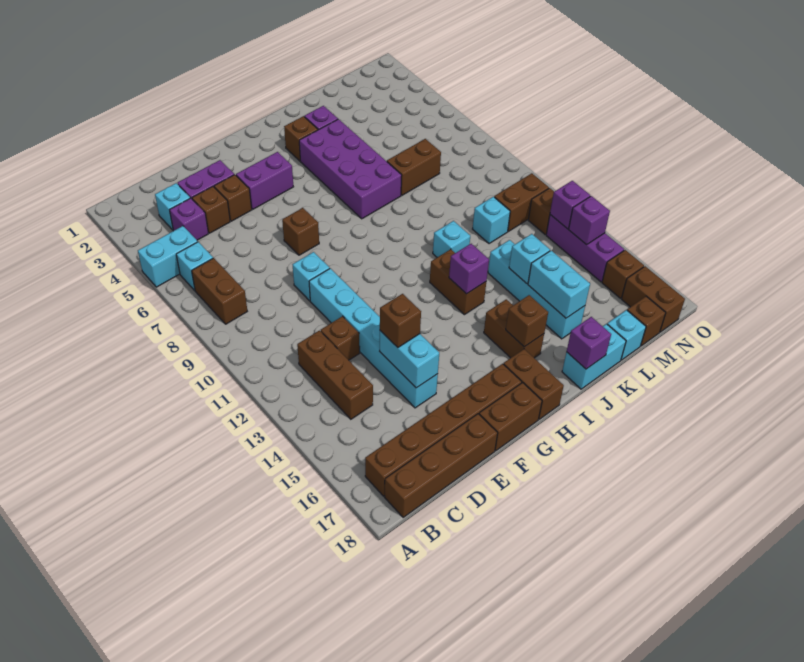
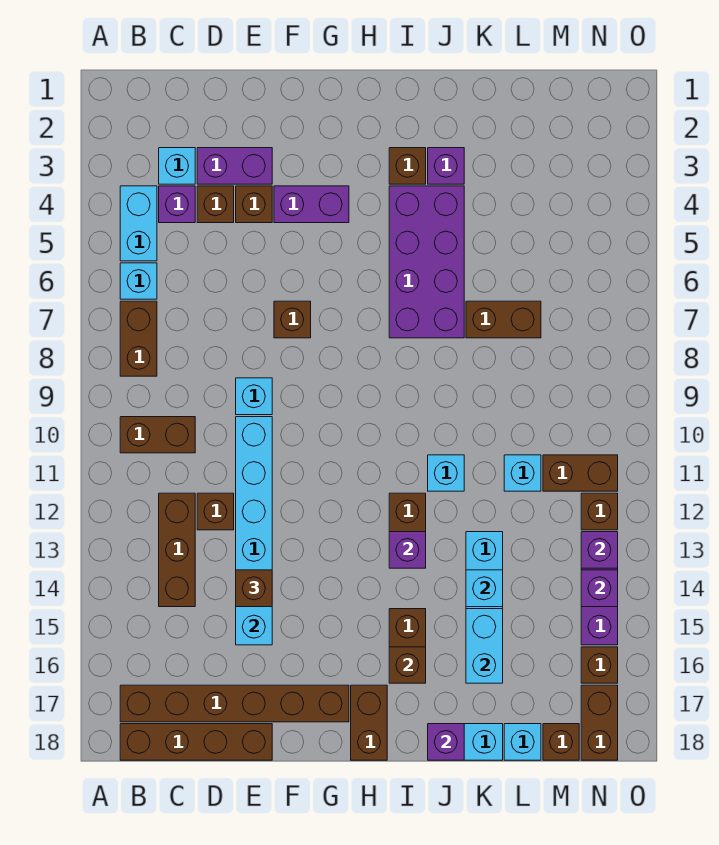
cyan 1x2 brick [138,226,198,287] -> cyan 1x2 brick turned to [120,186,157,261]
brown 1x2 brick [479,383,542,451] -> brown 1x2 brick moved to [120,417,195,453]

